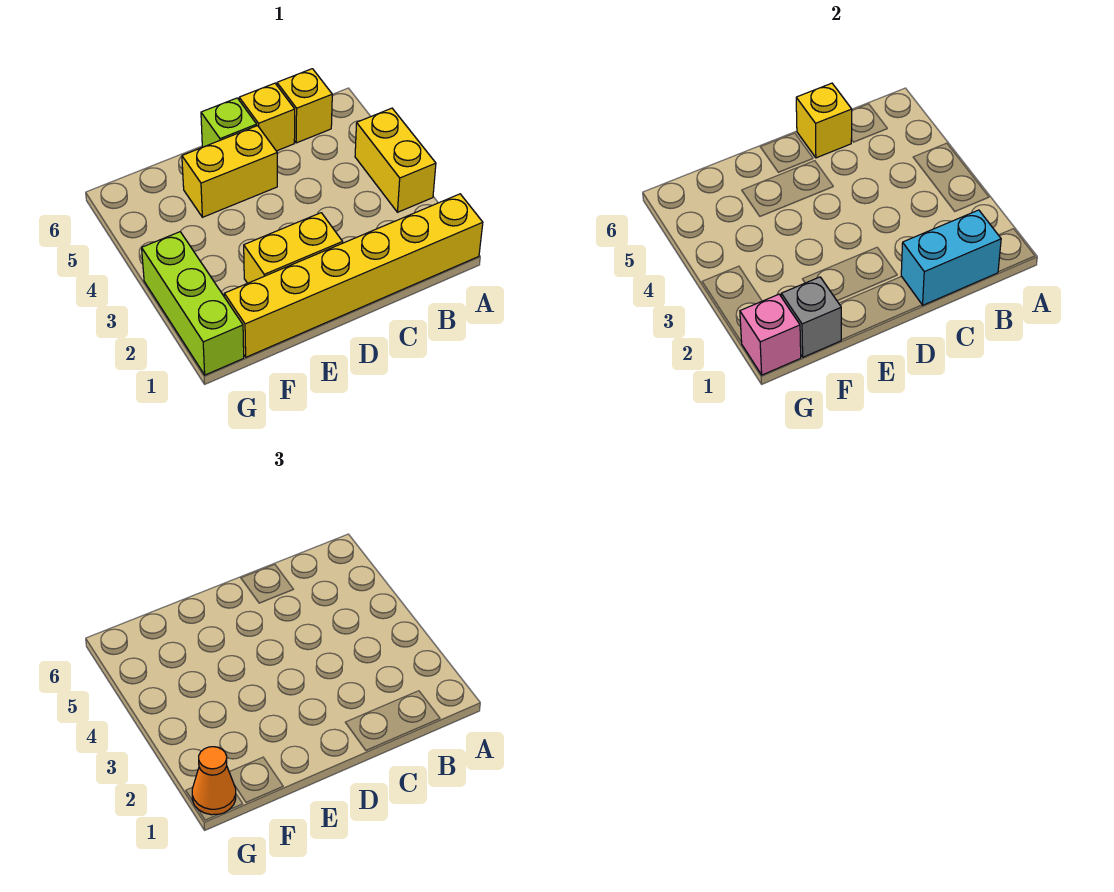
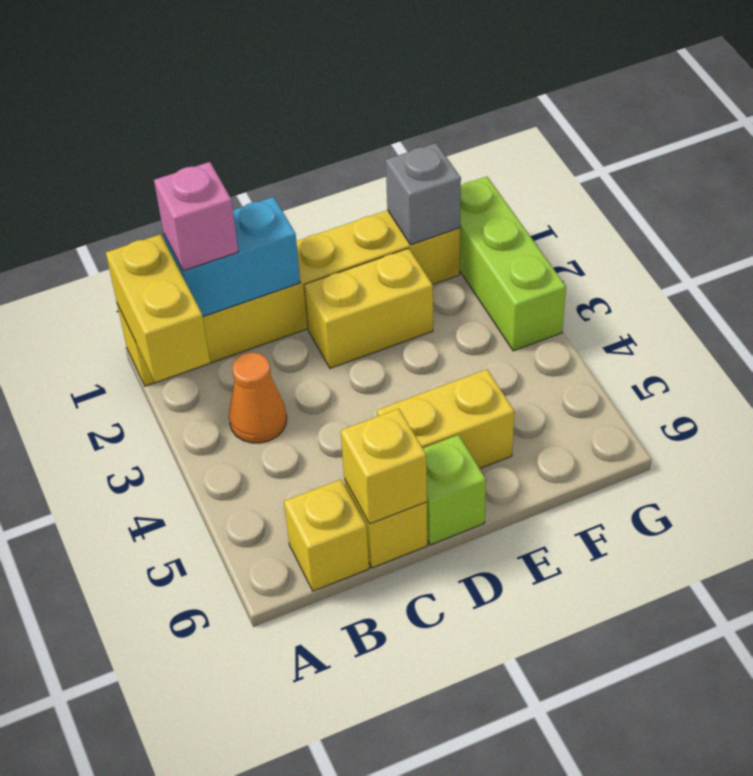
yellow 1x2 brick [355,108,436,212] -> yellow 1x2 brick moved to [106,234,210,383]
pink 1x1 brick [740,294,801,375] -> pink 1x1 brick moved to [154,162,238,271]
orange 1x1 cone [192,747,236,815] -> orange 1x1 cone moved to [229,353,287,443]

